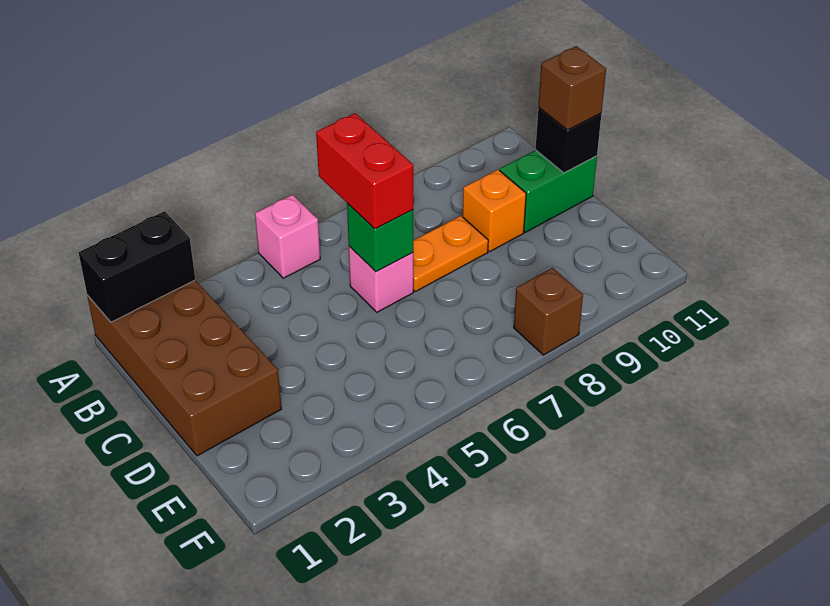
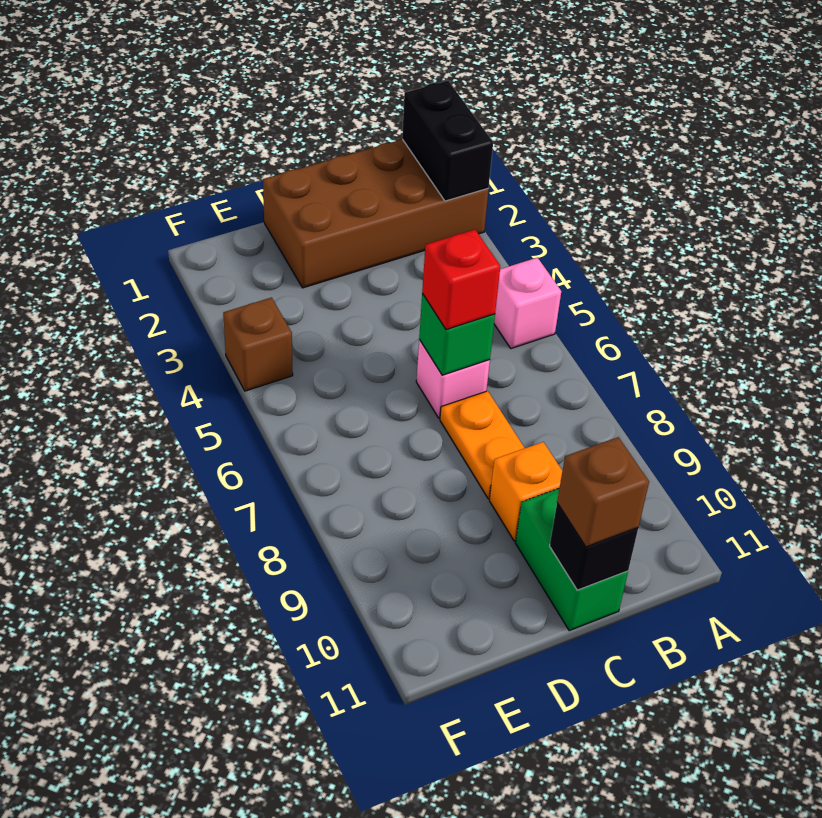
red 1x2 brick [316,113,413,229] -> red 1x1 brick [422,230,500,330]
brown 1x1 brick [514,268,583,355] -> brown 1x1 brick moved to [223,298,293,391]

